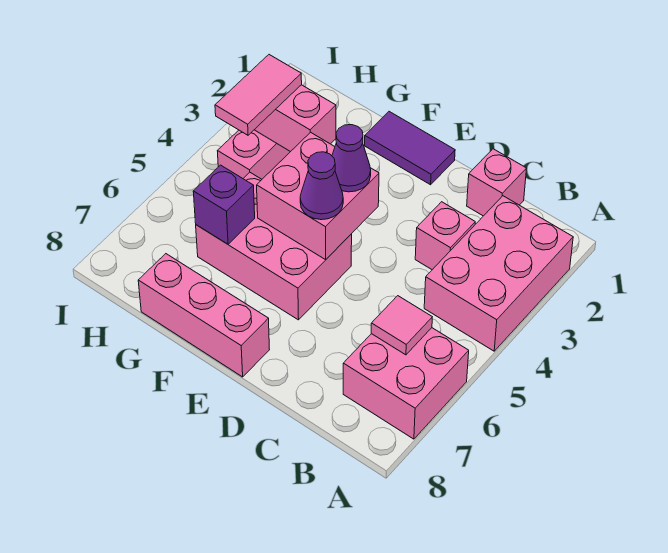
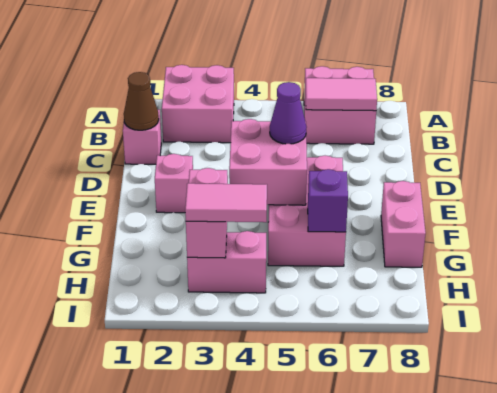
pink 2x3 brick [424,196,573,351] -> pink 2x2 brick [162,65,234,143]
pink 1x1 tile [371,296,432,355] -> pink 1x2 tile [306,78,377,111]
none -> brown 1x1 cone [124,72,159,130]
pink 1x1 brick [415,202,475,270] -> pink 1x1 brick moved to [155,154,193,213]
purple 1x2 tile [365,112,455,185] -> none
purple 1x1 cone [332,125,371,192] -> none
pink 1x3 brick [138,254,270,377] -> pink 1x2 brick [381,181,426,267]

